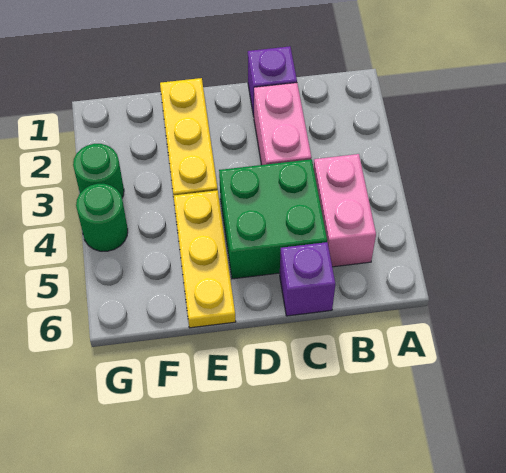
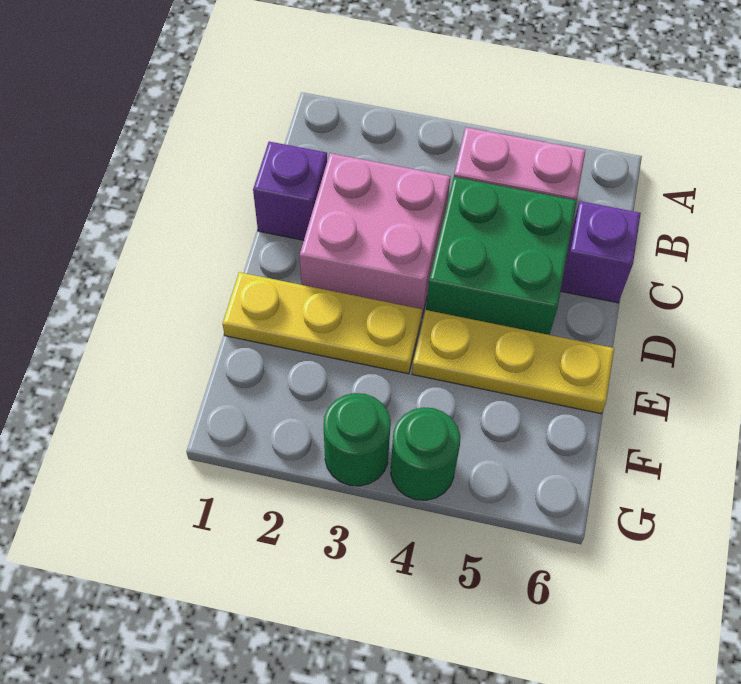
pink 1x2 brick [254,83,312,165] -> pink 2x2 brick [300,153,450,316]

